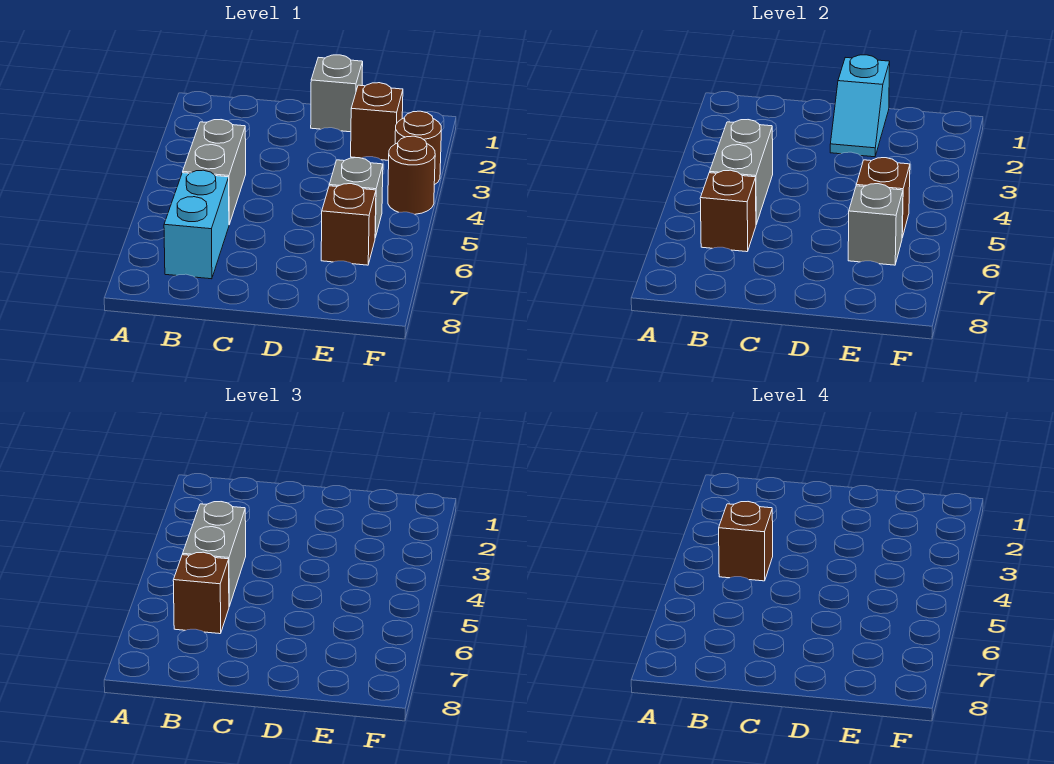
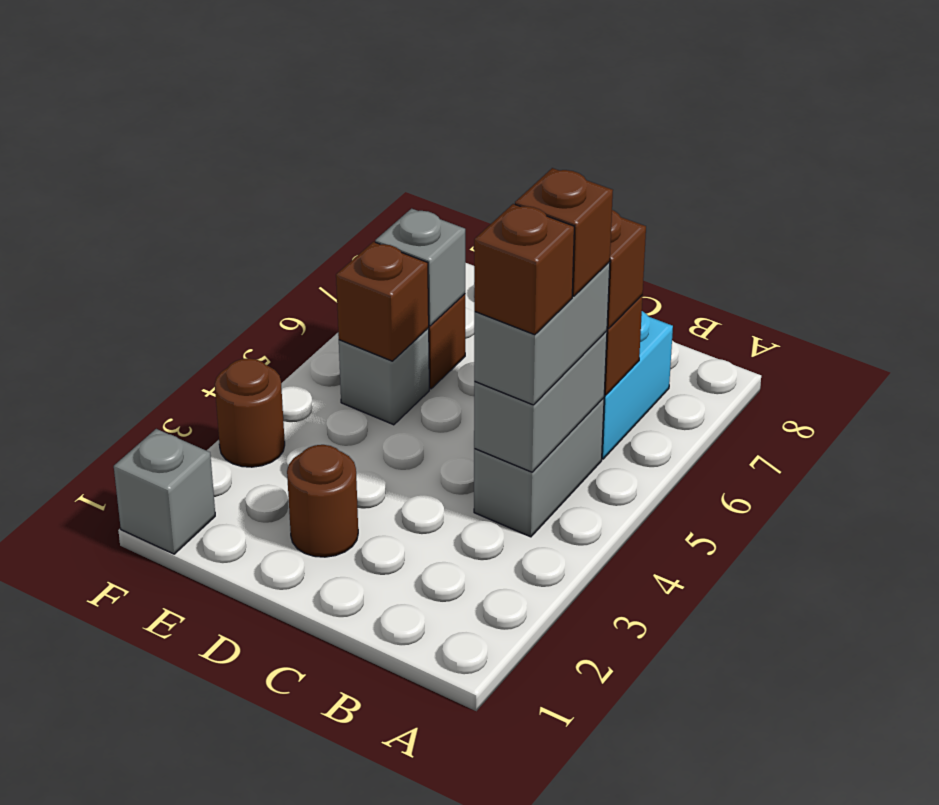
grey 1x1 brick [311,55,363,132] -> grey 1x1 brick moved to [114,429,215,554]
cyan 1x2 slope [830,55,890,157] -> none
brown 1x1 brick [351,83,403,160] -> brown 1x1 brick moved to [515,168,613,296]
brown 1x1 round brick [388,136,435,214] -> brown 1x1 round brick moved to [287,445,358,557]

